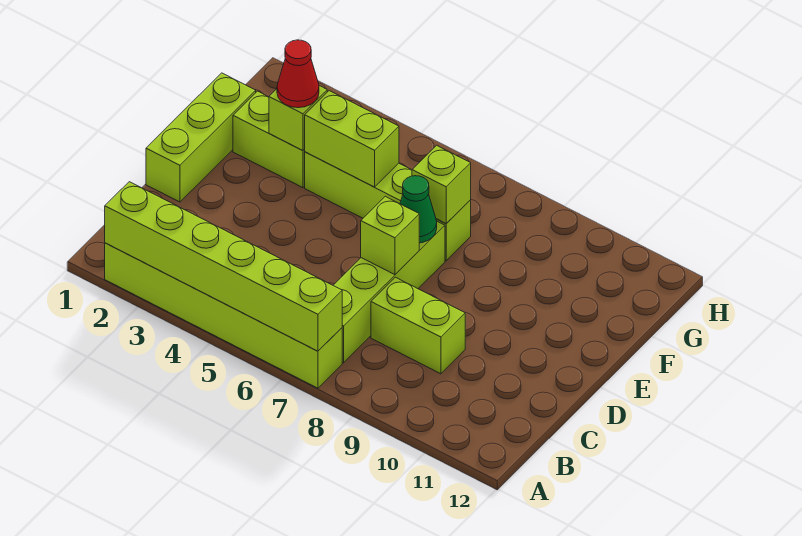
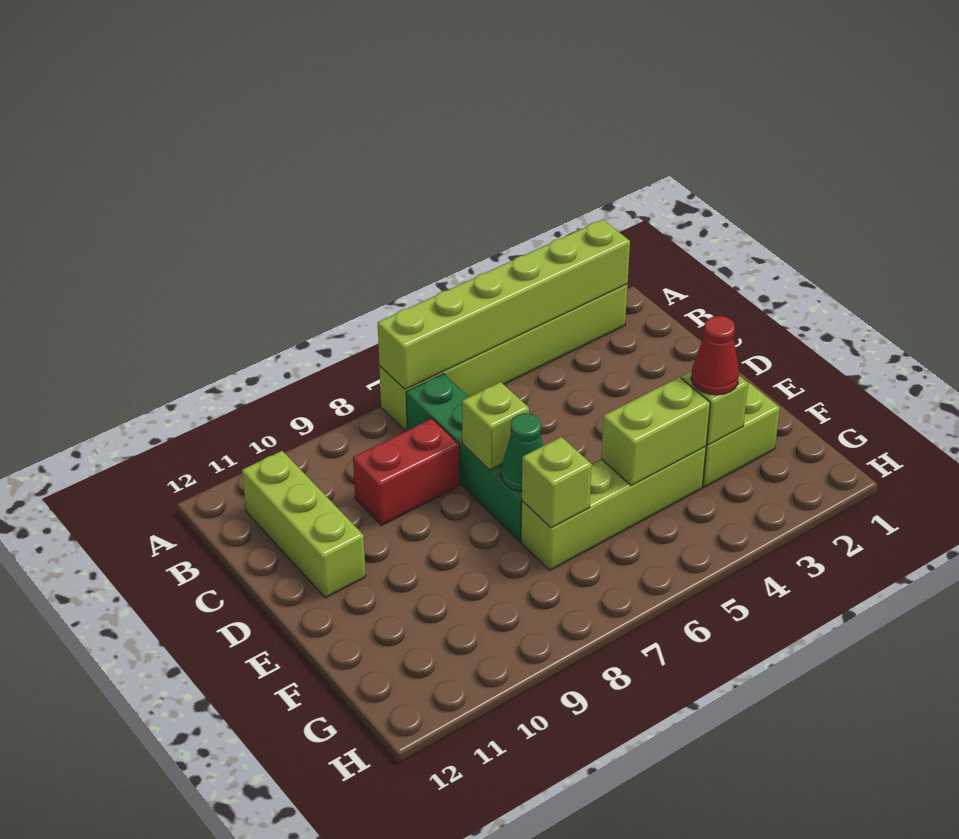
lime 1x4 brick [333,222,445,363] -> green 1x4 brick [406,374,522,541]
lime 1x2 brick [371,277,465,374] -> red 1x2 brick [353,419,460,525]
lime 1x3 brick [146,73,256,202] -> lime 1x3 brick moved to [242,451,366,598]

